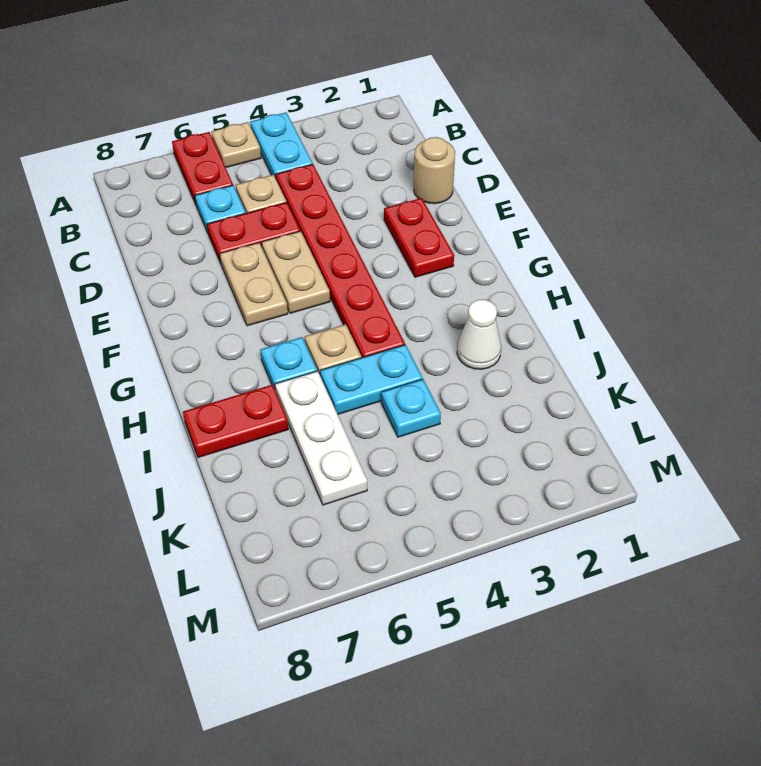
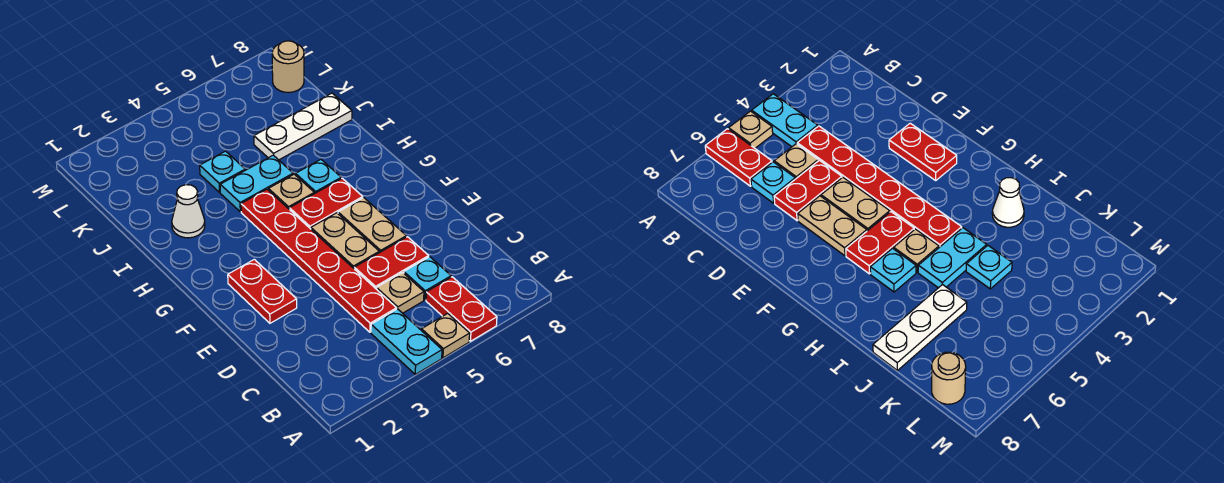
tan 1x1 round brick [414,137,455,204] -> tan 1x1 round brick moved to [272,41,304,92]
white 1x3 plate [275,371,367,505] -> white 1x3 plate turned to [254,93,352,160]
red 1x2 plate [183,385,288,458] -> red 1x2 plate moved to [290,178,363,229]

